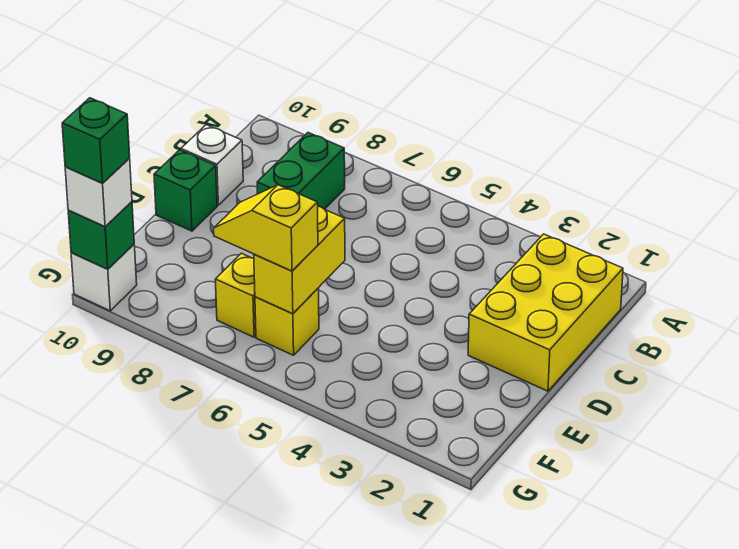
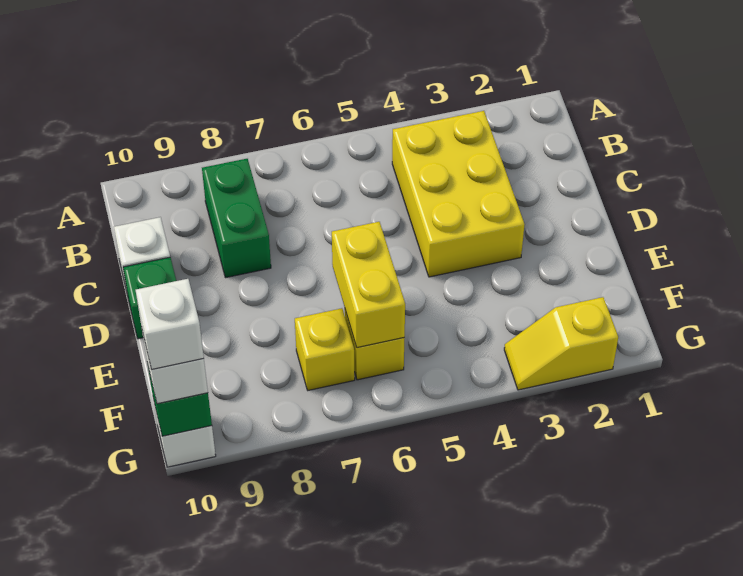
yellow 2x3 brick [468,234,623,391] -> yellow 2x3 brick moved to [392,111,525,277]
yellow 1x2 slope [214,185,318,271] -> yellow 1x2 slope moved to [504,297,618,390]
green 1x1 brick [62,98,130,183] -> white 1x1 brick [136,279,204,370]

